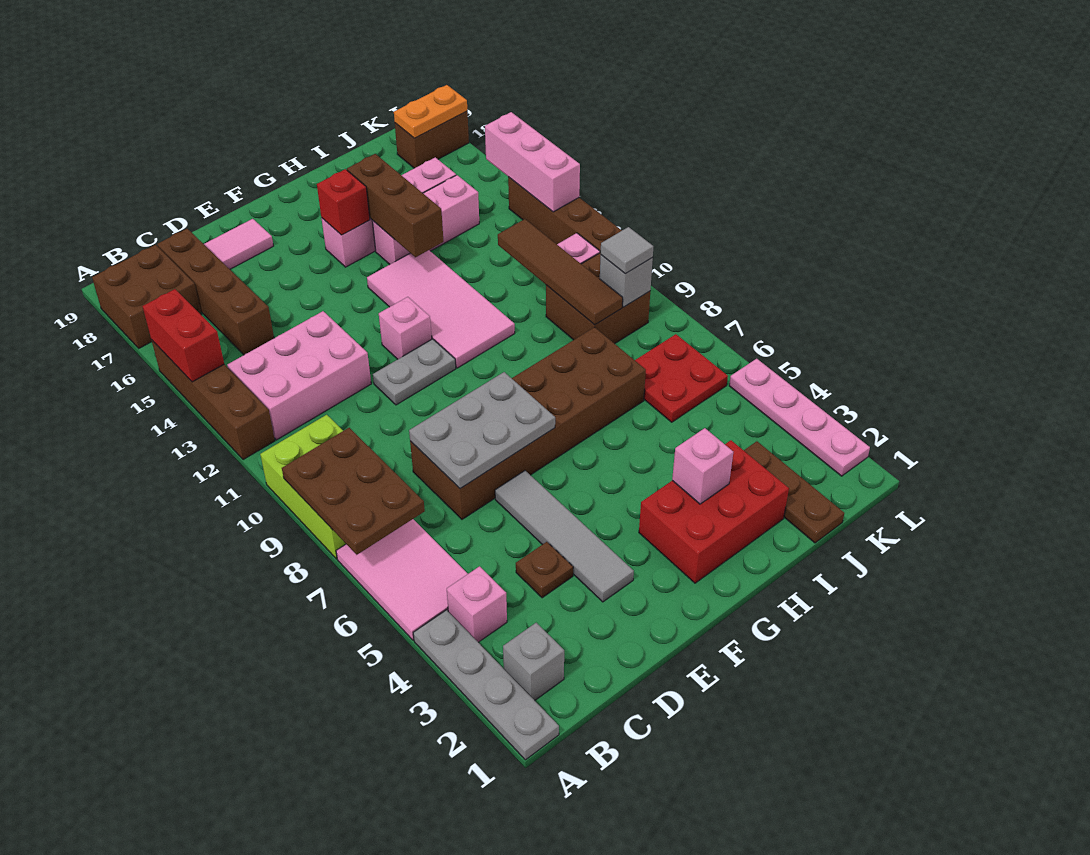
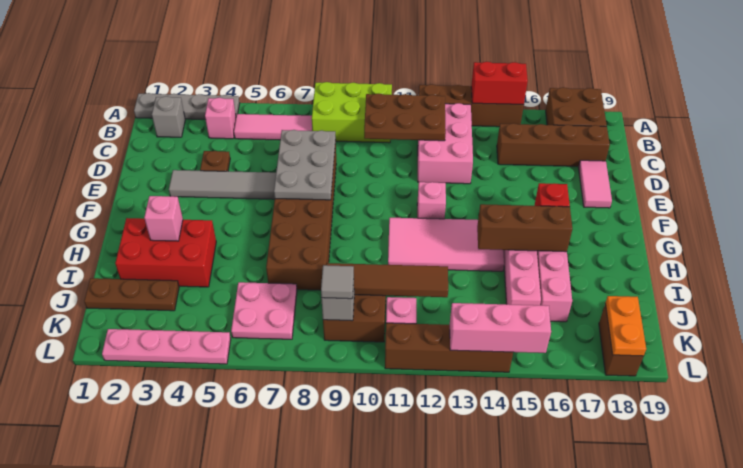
pink 2x3 tile [336,519,468,640] -> pink 1x3 tile [234,114,312,140]
brown 2x3 plate [282,428,425,555] -> brown 2x3 plate moved to [364,94,446,141]
grey 1x2 plate [373,339,456,405] -> none
red 2x3 brick [639,440,789,583] -> red 2x3 brick turned to [115,218,216,287]
red 2x2 plate [635,334,728,422] -> pink 2x2 plate [231,282,297,339]

